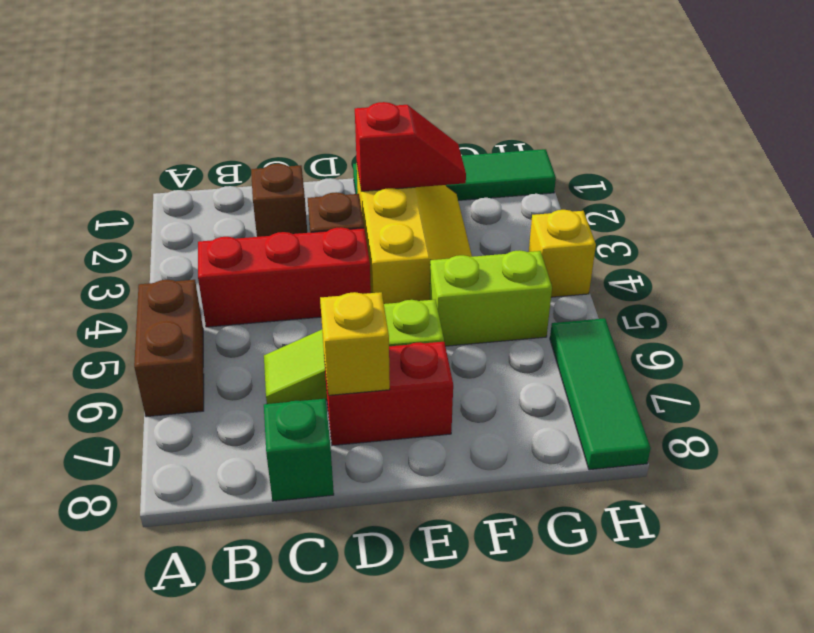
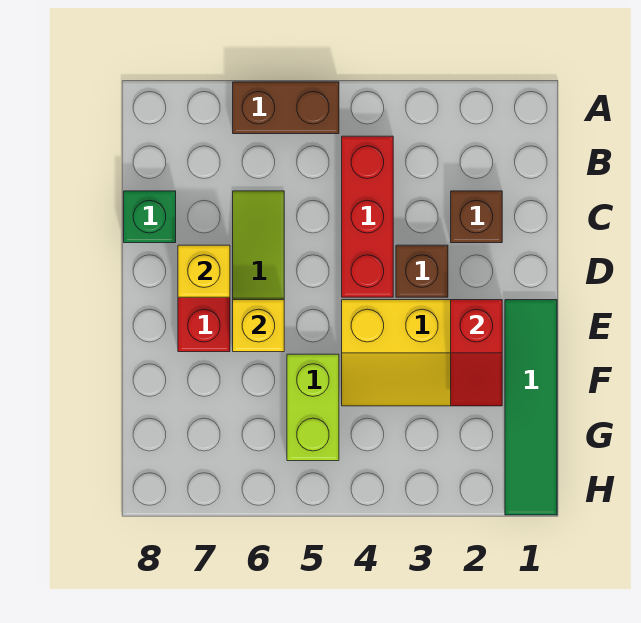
yellow 1x1 brick [529,210,596,297] -> yellow 1x1 brick moved to [233,300,284,352]
green 1x3 tile [550,318,651,470] -> none

